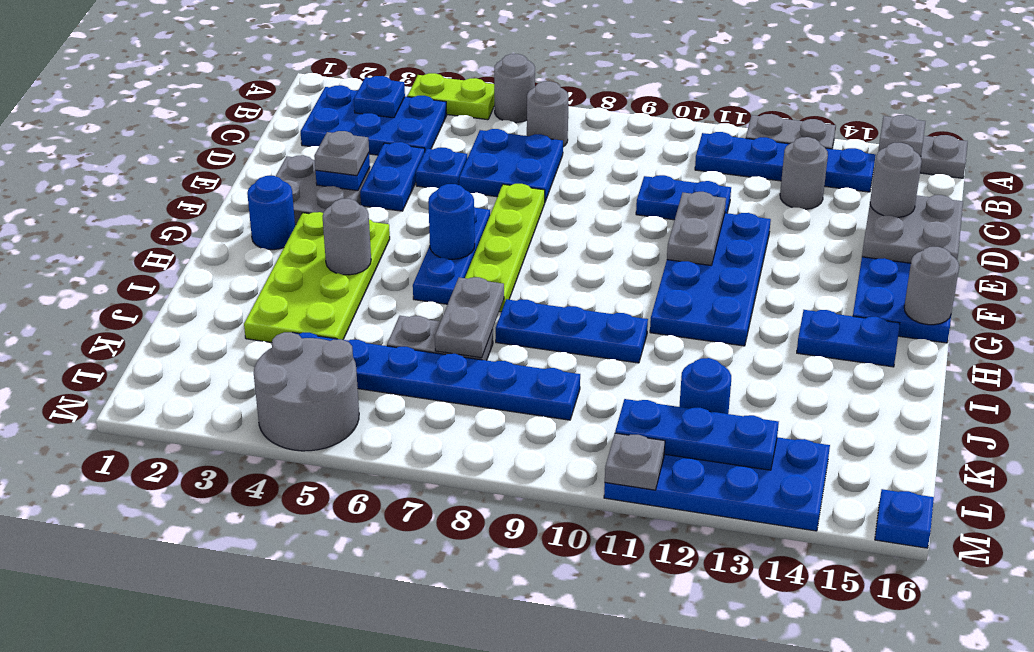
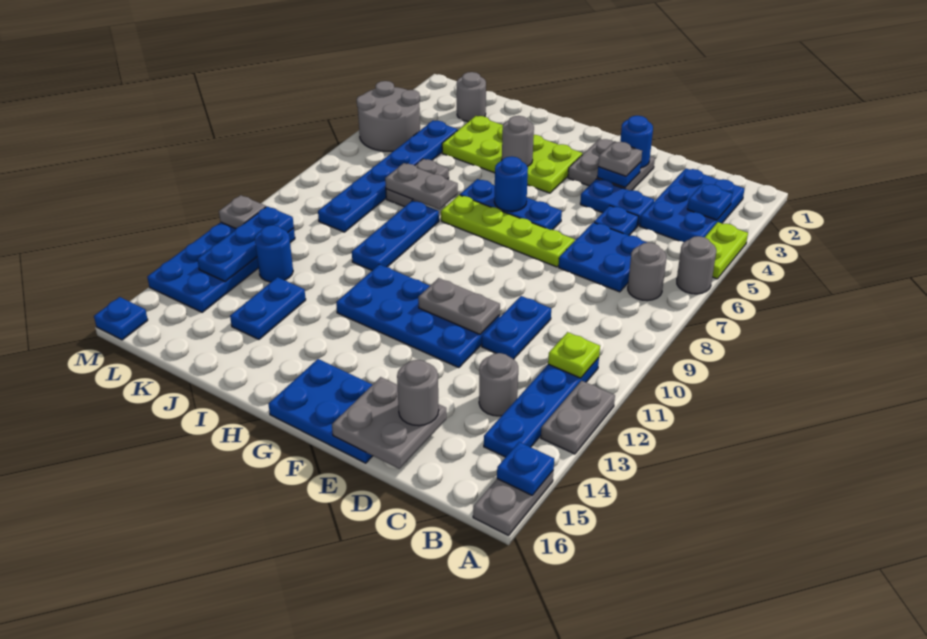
grey 1x1 plate [878,115,926,157] -> blue 1x1 plate [497,442,554,495]
none -> lime 1x1 plate [548,332,600,378]
blue 1x1 round brick [247,176,295,250] -> blue 1x1 round brick moved to [620,116,653,168]
grey 1x1 round brick [904,247,959,325] -> grey 1x1 round brick moved to [457,72,486,122]
blue 1x2 plate [797,310,900,367] -> blue 1x2 plate moved to [230,277,306,339]

